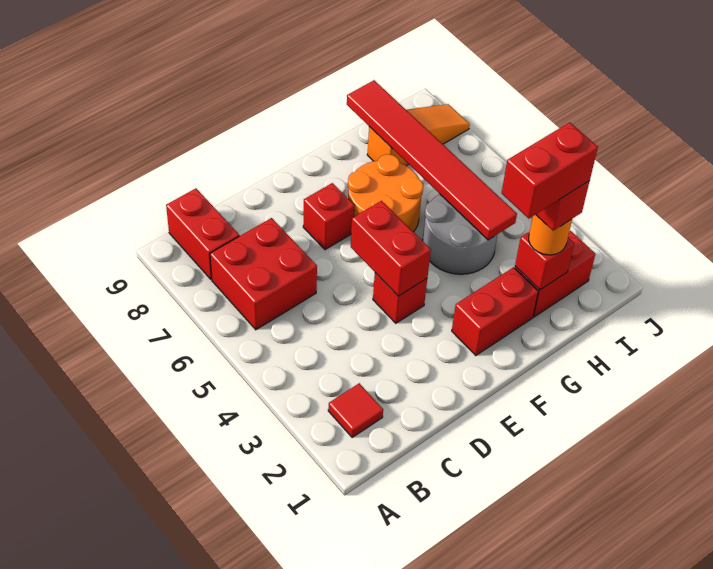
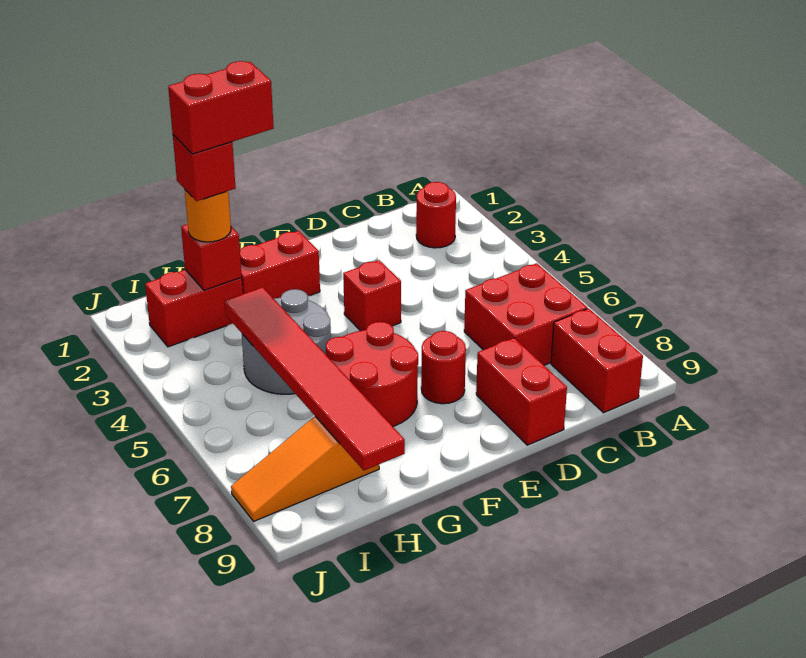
red 1x1 tile [328,383,383,437] -> red 1x1 round brick [416,182,456,248]
red 1x2 brick [351,201,431,296] -> red 1x2 brick moved to [476,338,567,445]
red 1x1 brick [303,183,354,250] -> red 1x1 round brick [421,331,466,404]
orange 2x2 round brick [348,154,423,232] -> red 2x2 round brick [326,322,418,426]

